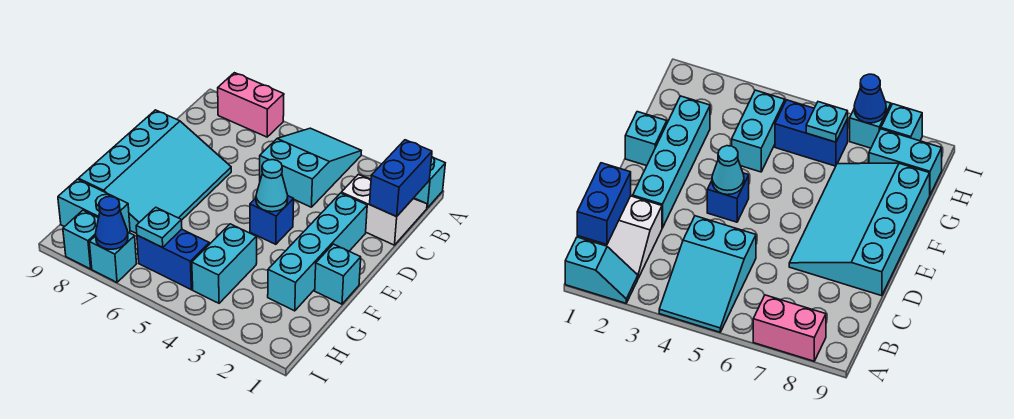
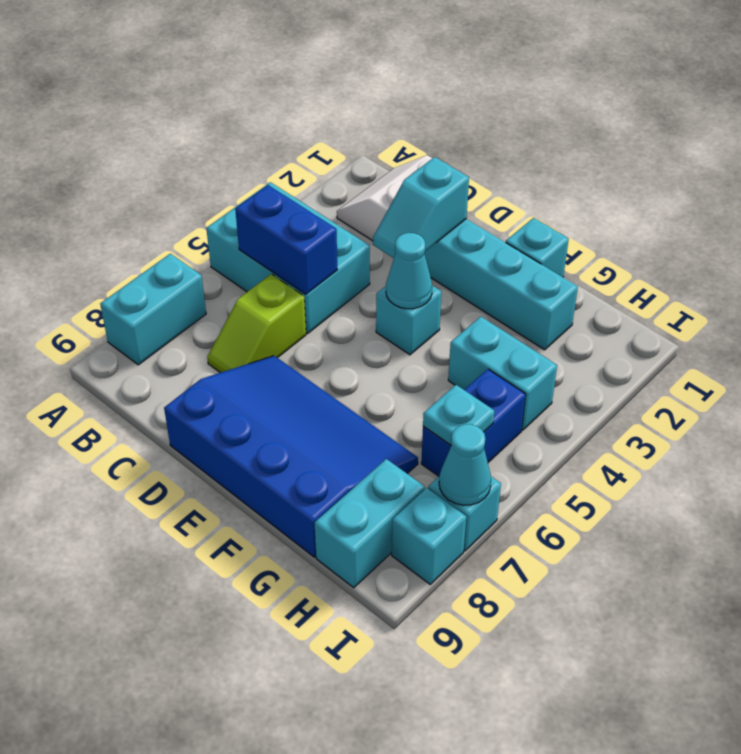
cyan 1x2 slope [414,157,445,208] -> cyan 1x2 slope moved to [373,157,469,258]
cyan 2x3 slope [260,128,361,207] -> cyan 2x3 brick [206,182,370,333]
pink 1x2 brick [217,73,284,137] -> cyan 1x2 brick [100,254,206,365]
blue 1x2 brick [370,140,432,217] -> blue 1x2 brick moved to [235,185,337,294]
none -> lime 1x2 slope [207,274,306,373]
cyan 3x4 slope [78,110,231,234] -> blue 3x4 slope [164,356,418,557]
blue 1x1 brick [250,196,294,244] -> cyan 1x1 brick [376,285,441,355]
blue 1x1 cone [95,197,128,249] -> cyan 1x1 cone [439,424,491,505]

